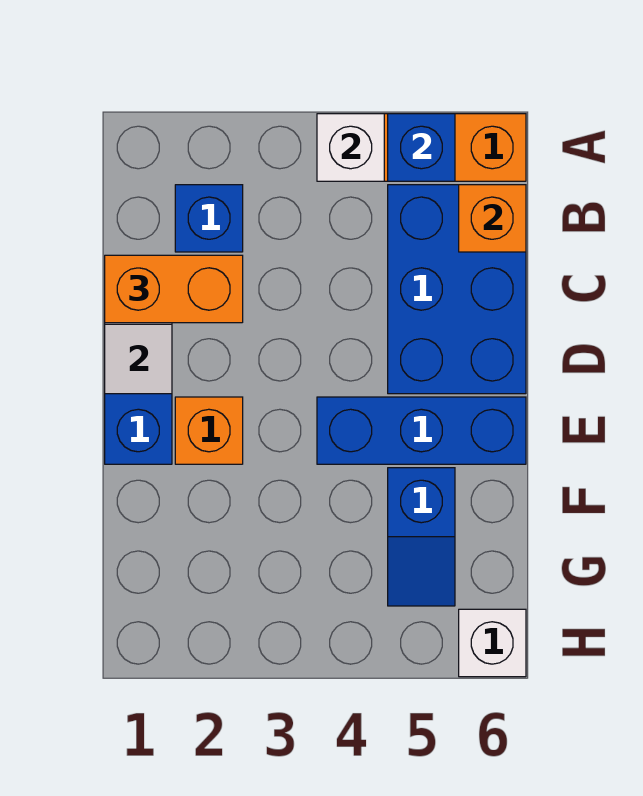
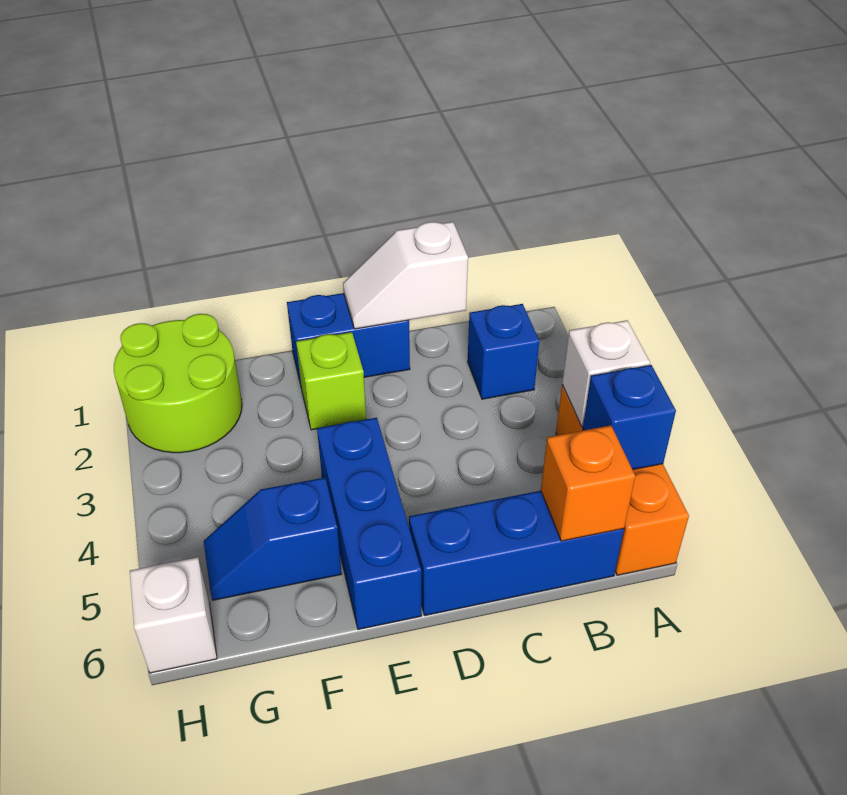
blue 2x3 brick [388,185,526,394] -> blue 1x3 brick [409,491,624,615]
orange 1x2 brick [105,255,243,323] -> none
orange 1x1 brick [175,397,243,464] -> lime 1x1 brick [296,332,366,430]
none -> lime 2x2 round brick [114,314,242,453]

